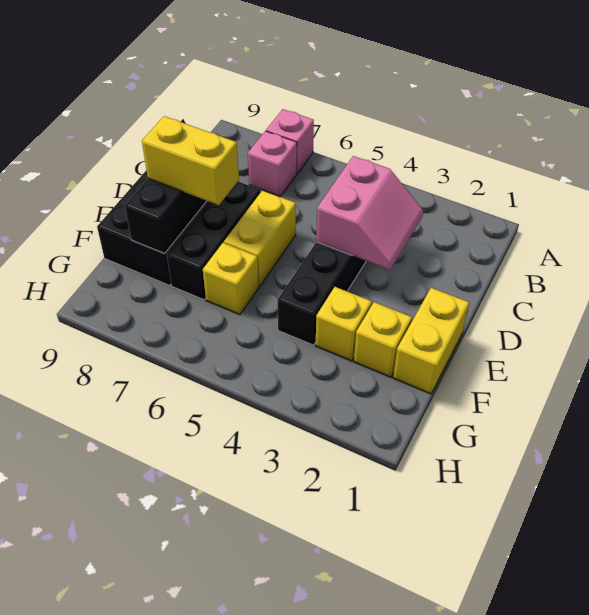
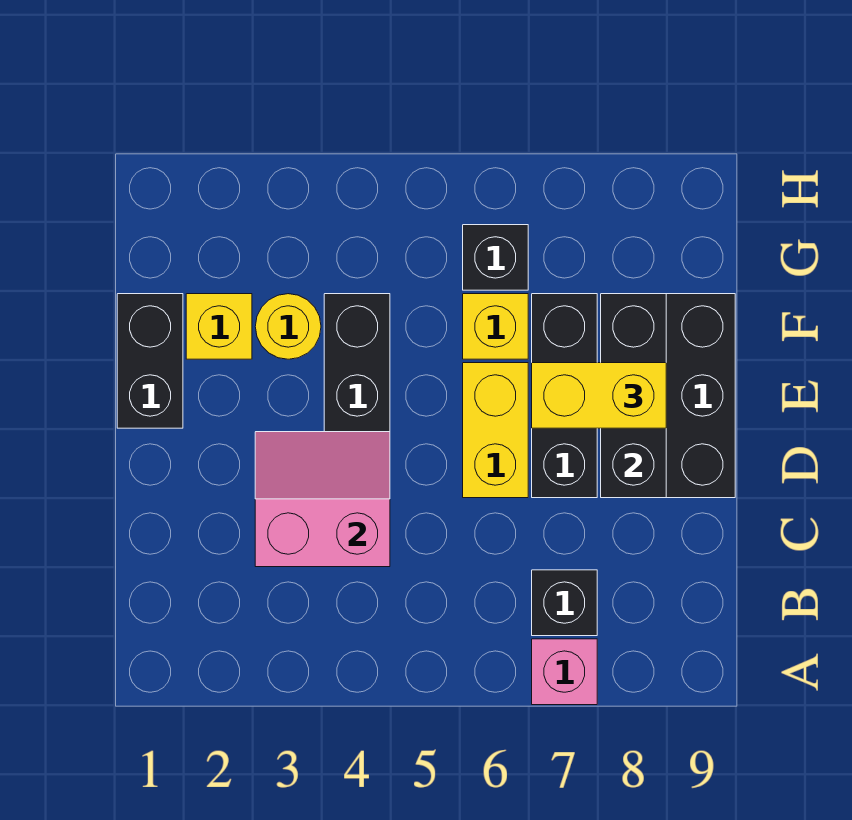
pink 1x1 brick [248,131,297,197] -> black 1x1 brick [532,570,597,636]
pink 2x2 slope [316,156,423,270] -> pink 2x2 slope turned to [255,432,390,567]
yellow 1x2 brick [393,288,469,394] -> black 1x2 brick [117,294,183,428]
yellow 1x1 brick [316,287,372,361] -> yellow 1x1 round brick [255,294,321,359]
none -> black 1x1 brick [463,225,528,290]

